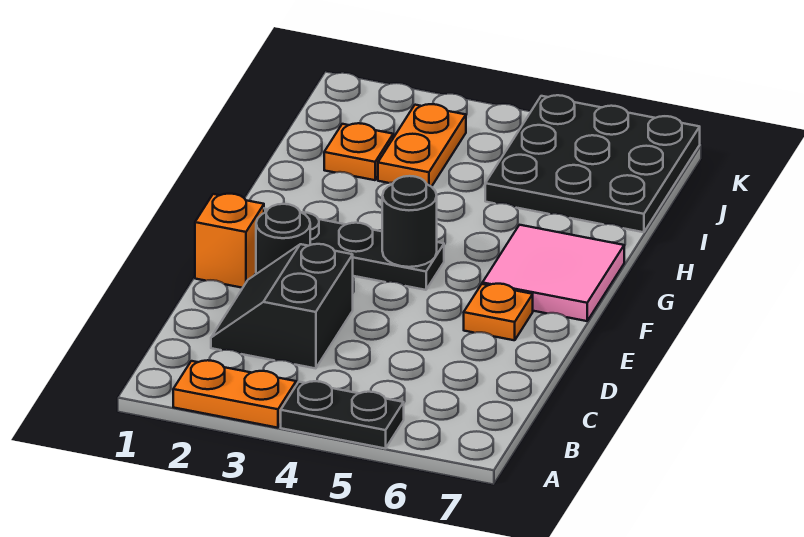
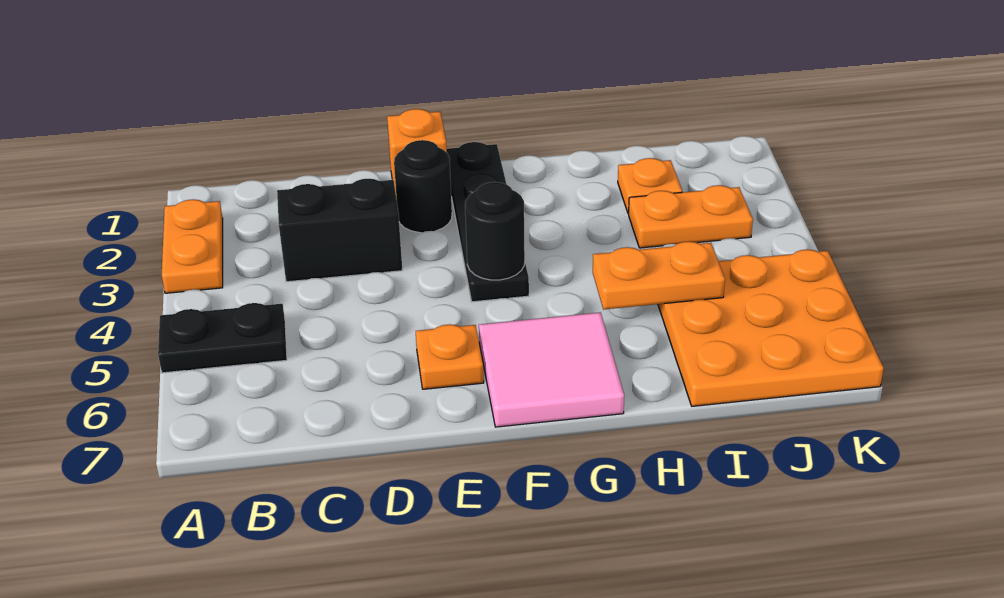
black 1x2 plate [281,381,404,449] -> black 1x2 plate turned to [158,303,287,373]
none -> orange 1x2 plate [593,241,725,310]
black 3x3 plate [485,95,700,232] -> orange 3x3 plate [658,249,884,406]

